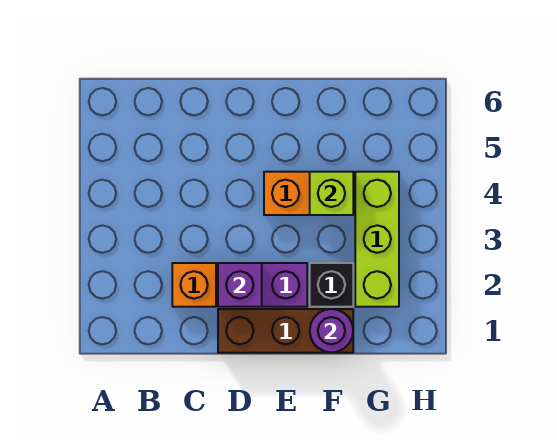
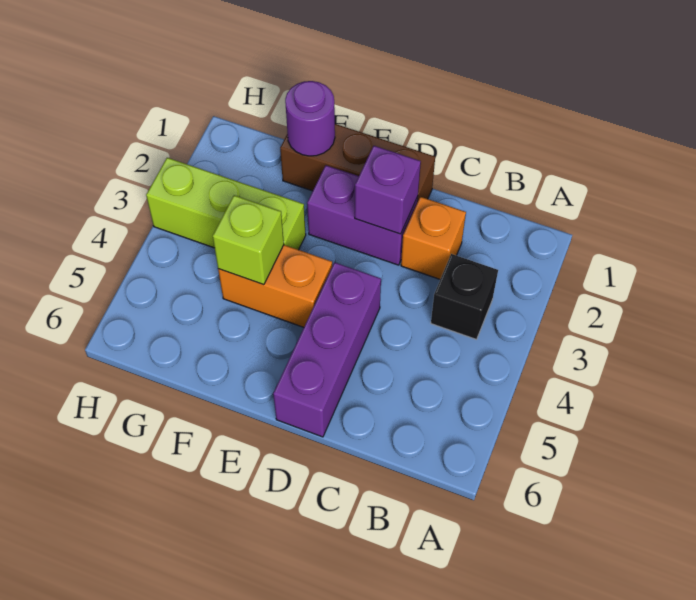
none -> purple 1x3 brick [273,262,381,437]
black 1x1 brick [310,263,353,307] -> black 1x1 brick moved to [431,254,498,340]
lime 1x3 brick [355,172,399,307] -> lime 1x3 brick turned to [146,158,306,250]

